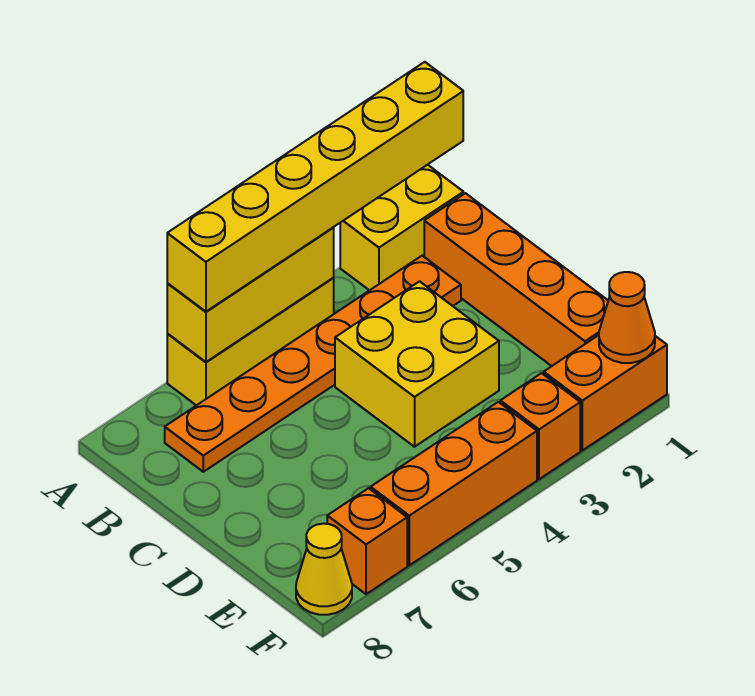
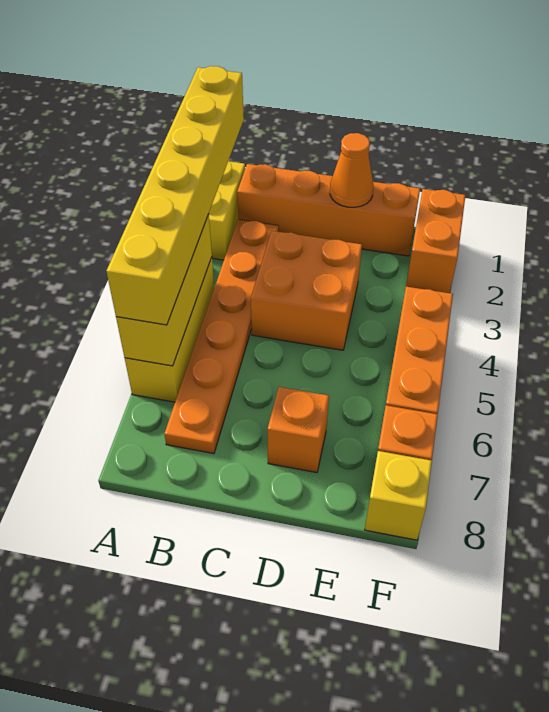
yellow 2x2 brick [335,281,499,447] -> orange 2x2 brick [251,231,362,350]
orange 1x1 cone [599,272,655,363] -> orange 1x1 cone moved to [330,133,373,207]
orange 1x1 brick [500,373,580,479] -> orange 1x1 brick moved to [267,387,329,472]
yellow 1x1 cone [296,524,352,615] -> yellow 1x1 brick [365,451,432,540]

